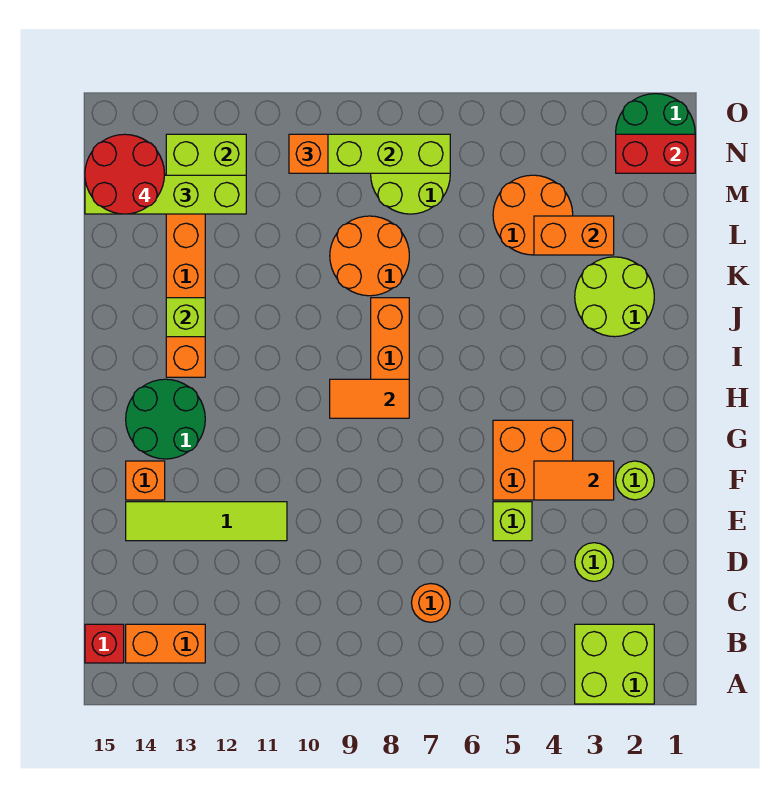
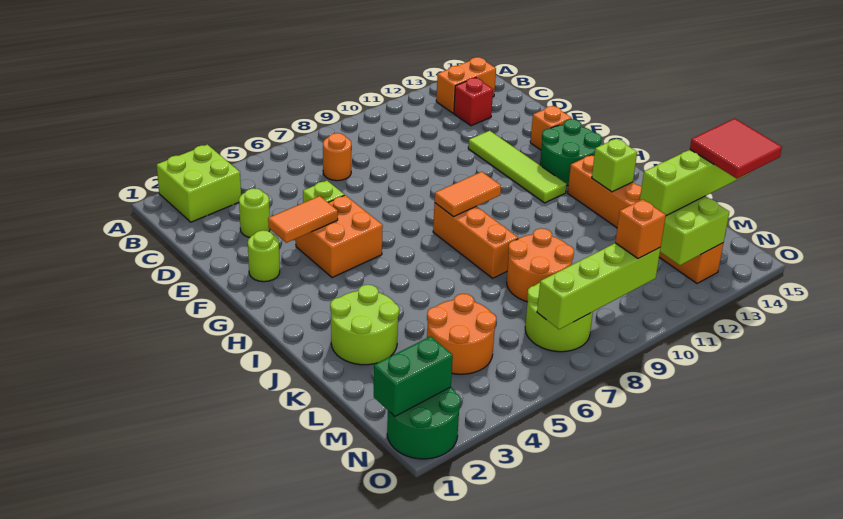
red 1x1 brick [85,624,124,663] -> red 1x1 brick moved to [454,78,493,126]
lime 1x4 tile [126,502,287,541] -> lime 1x4 tile turned to [468,131,567,203]
orange 1x2 brick [534,216,614,255] -> none
red 2x2 round brick [85,134,165,214] -> red 2x2 tile [690,118,782,179]
red 1x2 brick [616,134,695,173] -> green 1x2 brick [374,336,453,416]

